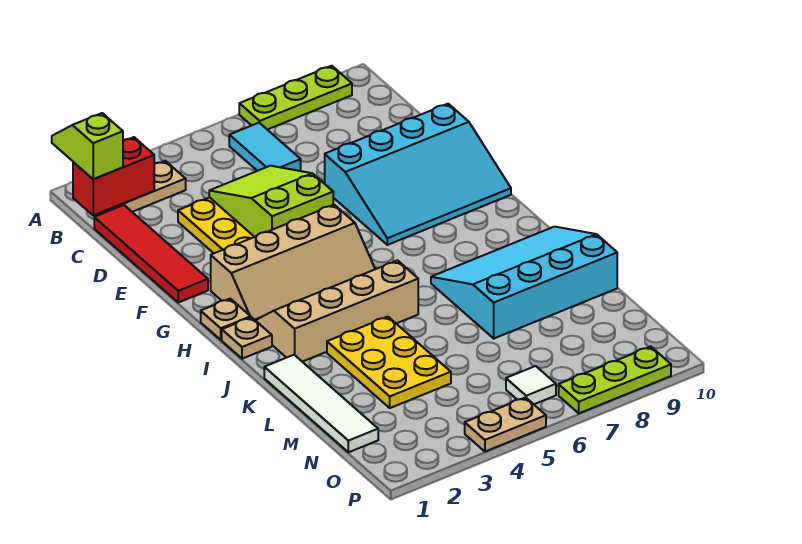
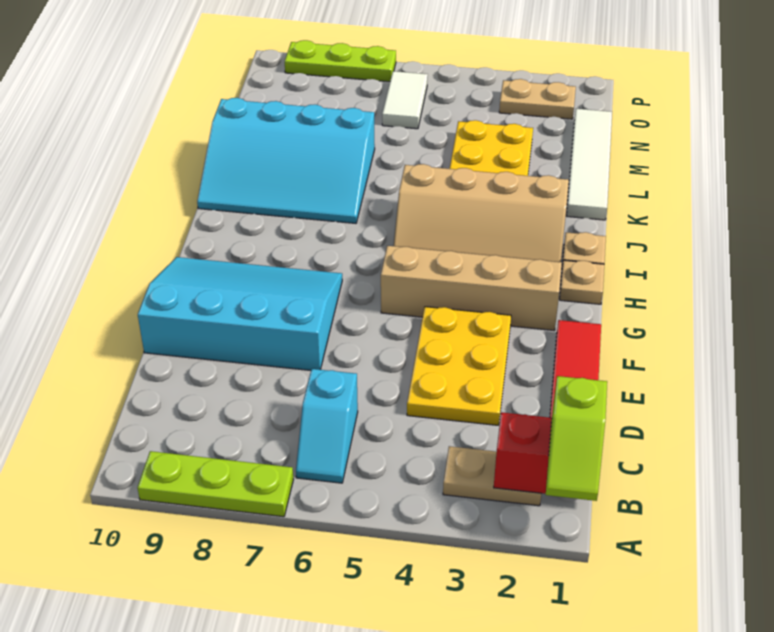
cyan 1x2 tile [229,123,301,171] -> cyan 1x2 slope [296,369,358,483]
lime 2x3 slope [209,166,333,237] -> none
white 1x1 tile [506,366,556,404] -> white 1x2 tile [382,71,428,129]
tan 1x2 plate [465,397,546,452] -> tan 1x2 plate moved to [499,79,576,119]

